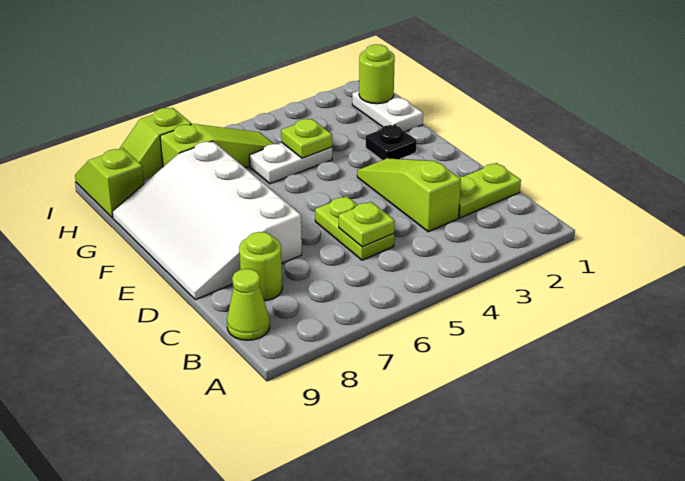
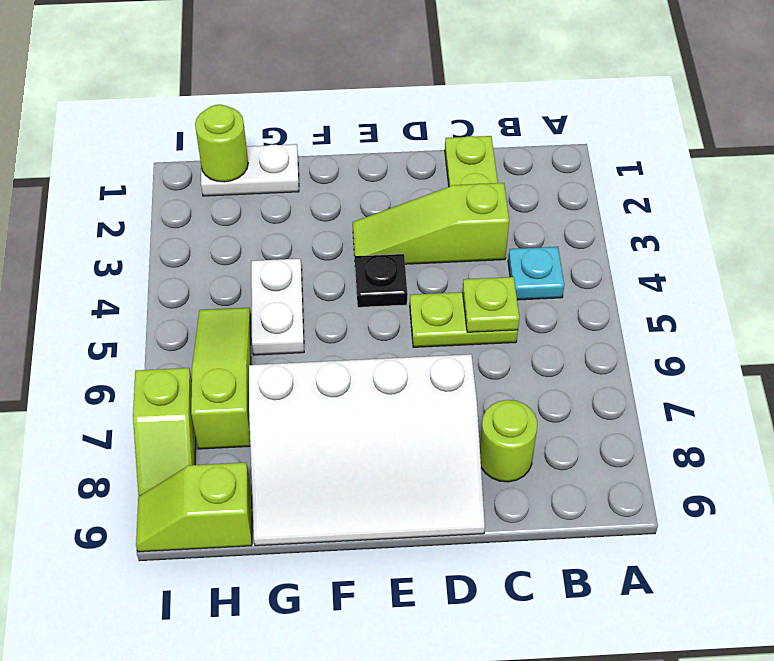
none -> cyan 1x1 plate [508,247,564,300]
lime 1x1 cone [227,269,270,340] -> none
black 1x1 plate [366,125,417,160] -> black 1x1 plate moved to [355,254,407,307]
lime 1x1 plate [281,119,332,158] -> none

